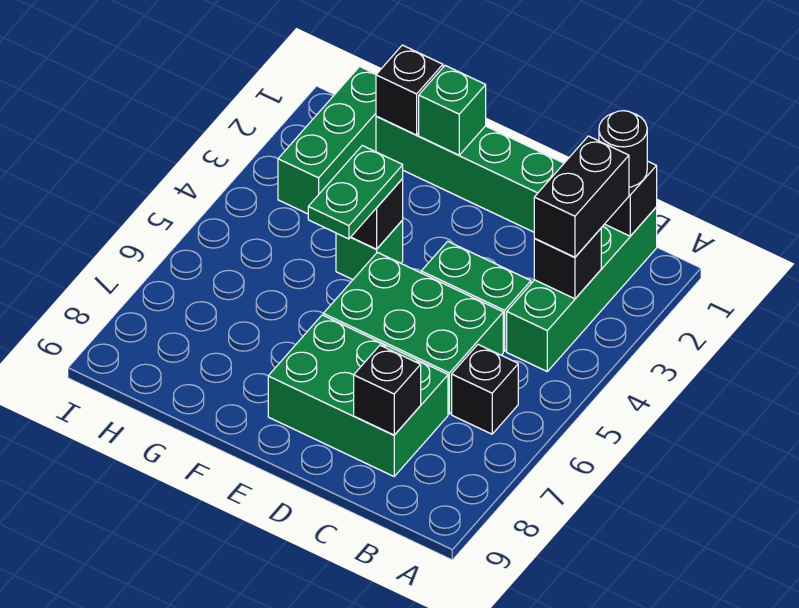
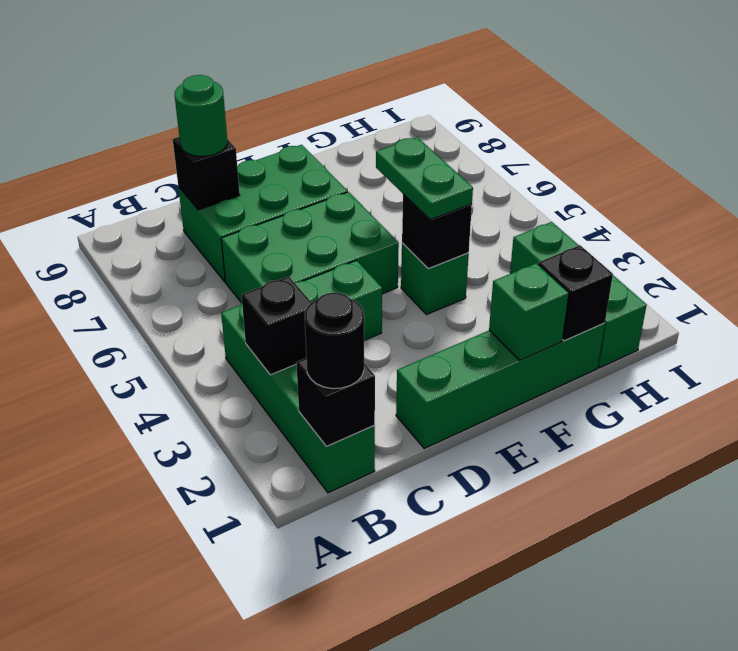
black 1x2 brick [534,136,629,257] -> none
black 1x1 brick [452,345,518,434] -> none
none -> green 1x1 round brick [175,75,227,157]

